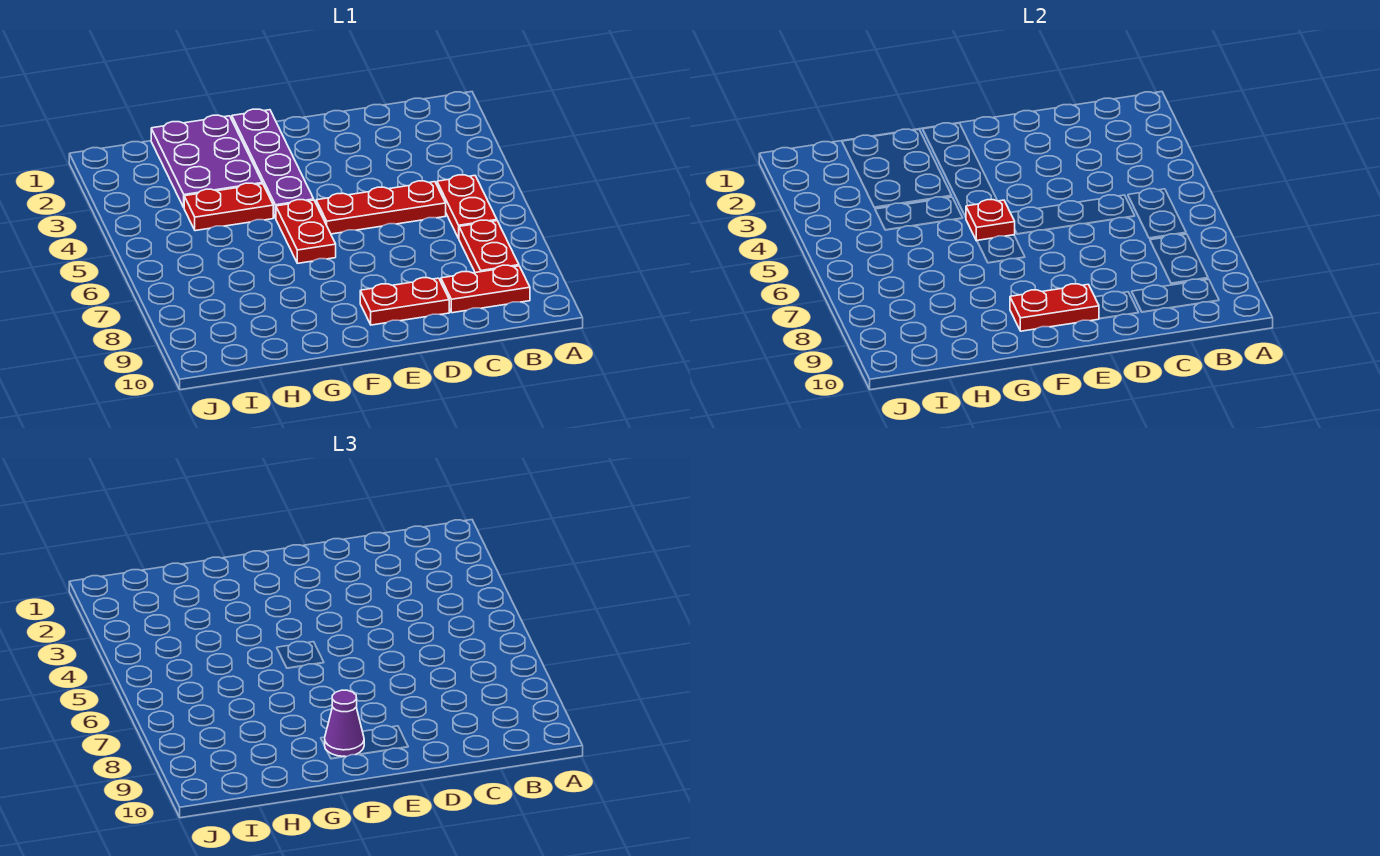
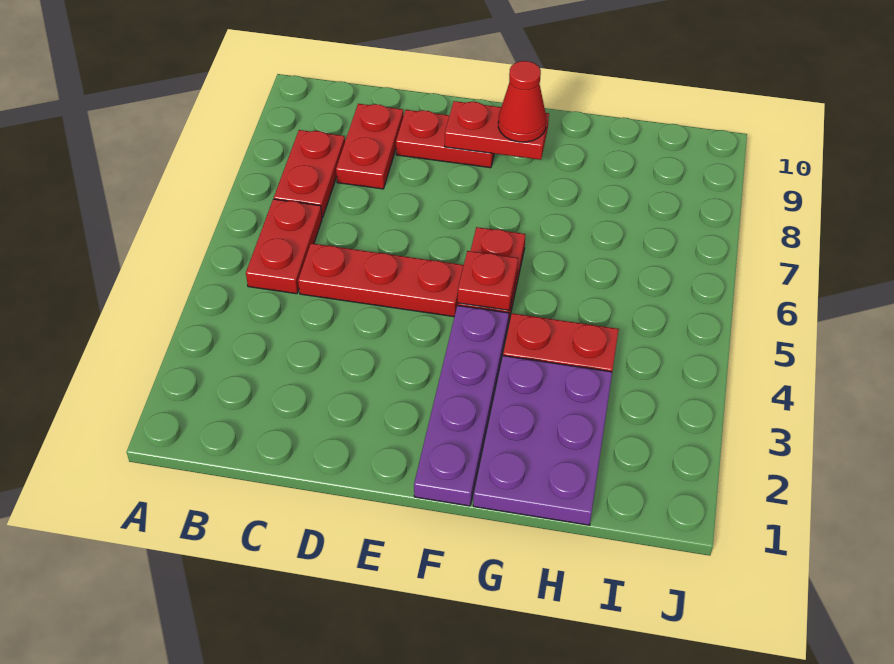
red 1x2 plate [441,265,530,313] -> red 1x2 plate turned to [336,104,403,189]
purple 1x1 cone [325,690,364,757] -> red 1x1 cone [498,61,546,142]

